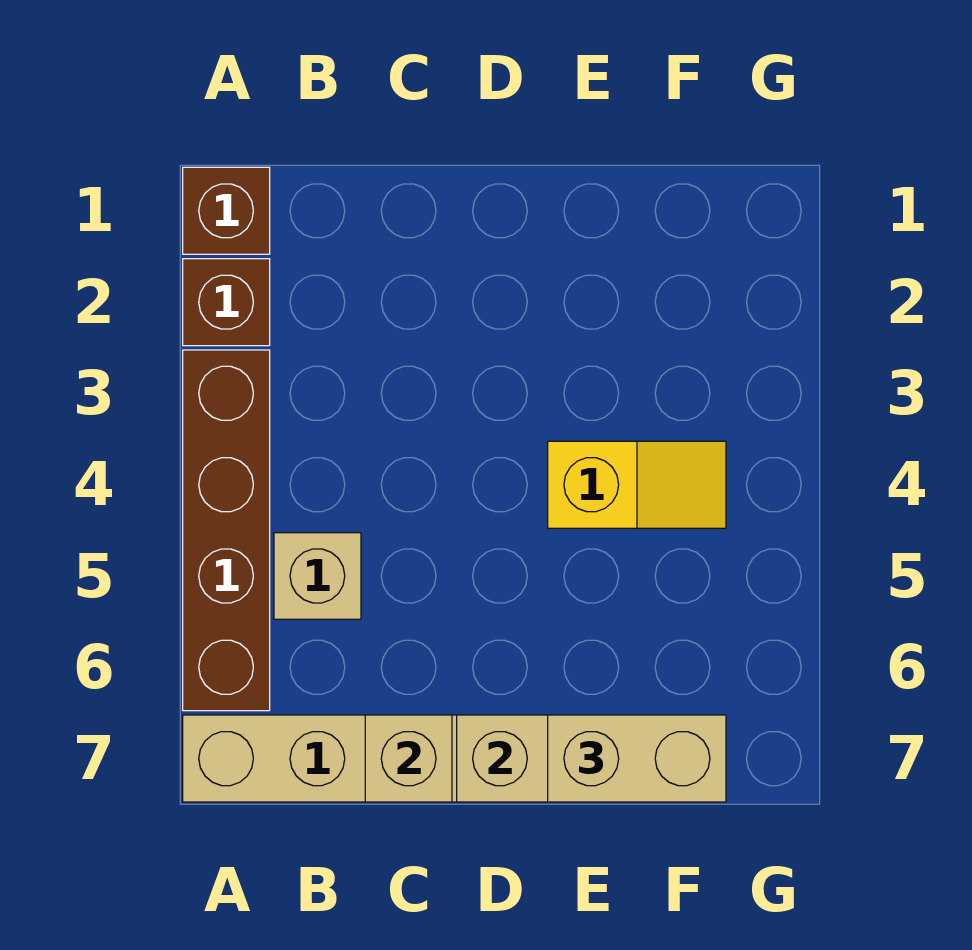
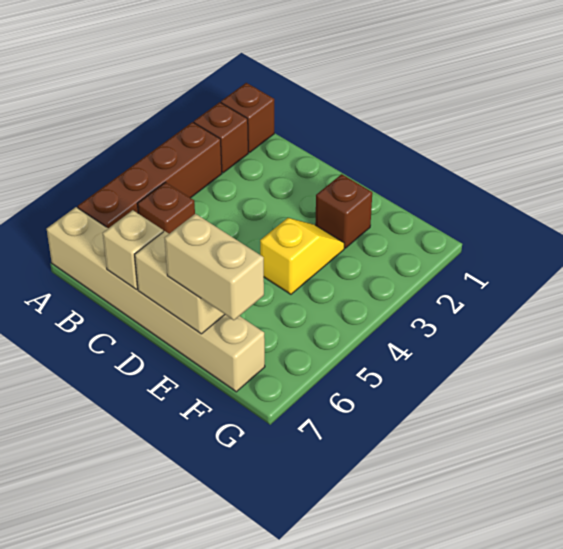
tan 1x1 brick [274,533,361,619] -> brown 1x1 brick [137,182,195,234]
none -> brown 1x1 brick [315,174,372,248]
yellow 1x2 slope [548,441,726,528] -> yellow 1x2 slope turned to [260,218,344,294]

